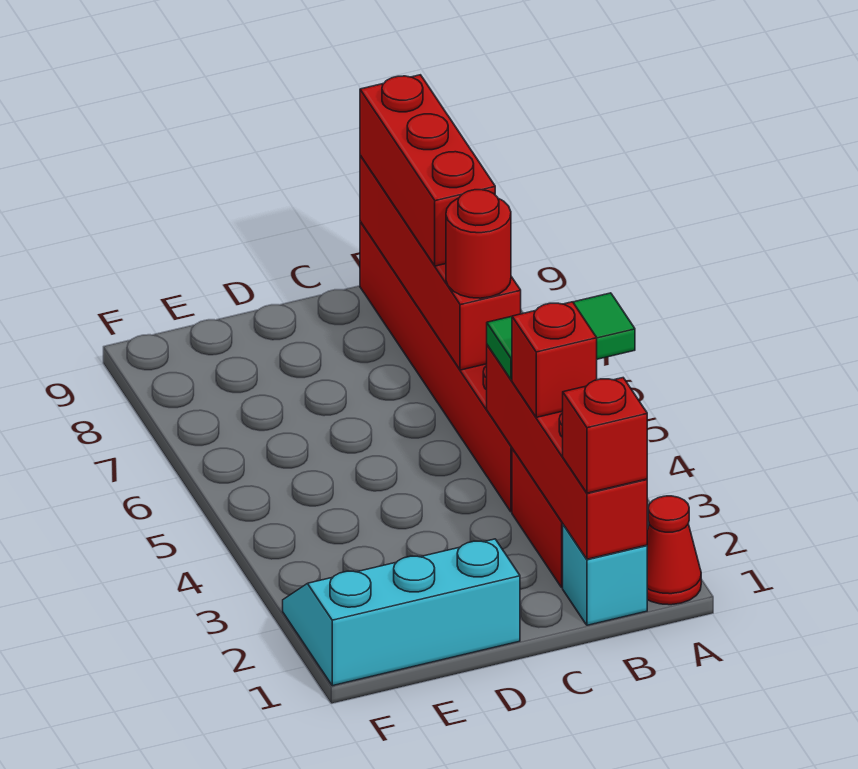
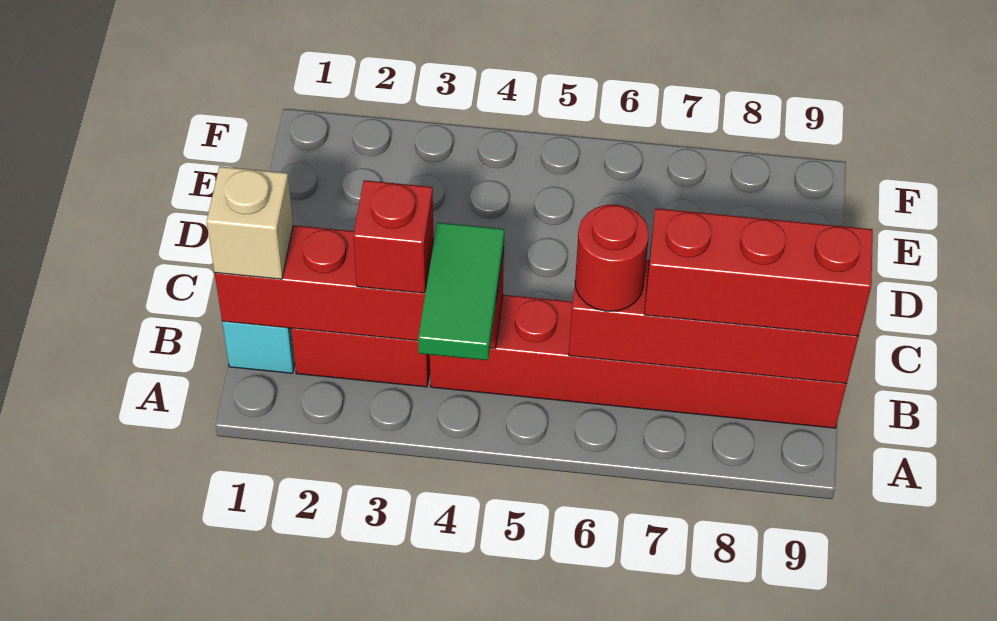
red 1x1 cone [647,496,701,605] -> none
red 1x1 brick [563,378,647,493] -> tan 1x1 brick [207,166,293,279]
cyan 2x3 slope [283,539,520,686] -> none

